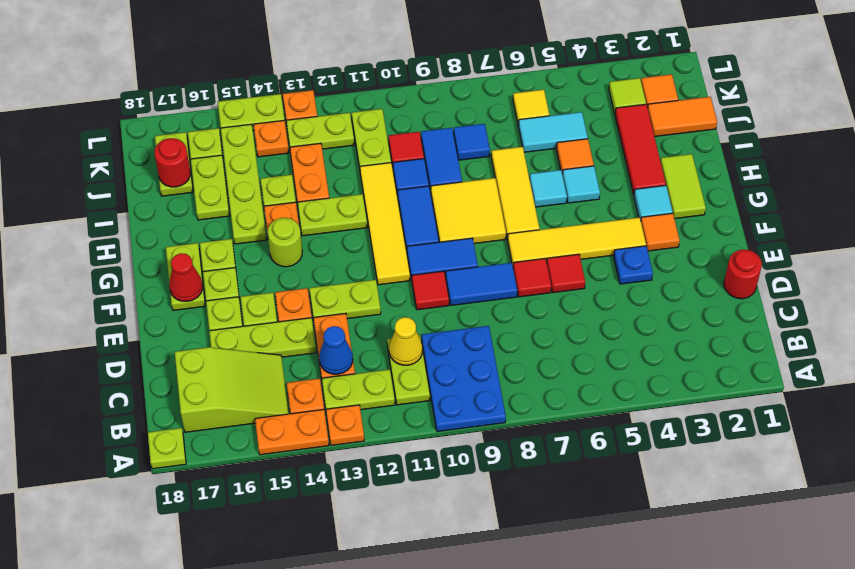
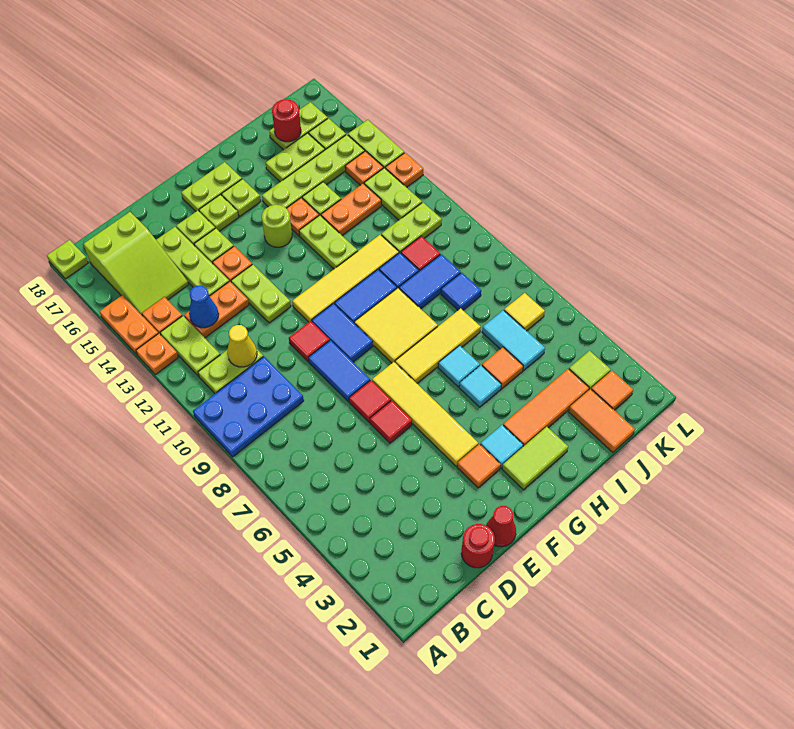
blue 1x1 plate [614,246,653,284] -> none
red 1x1 cone [169,253,203,301] -> red 1x1 cone moved to [486,506,516,547]
red 1x3 tile [615,104,666,194] -> orange 1x3 tile [503,369,589,447]

